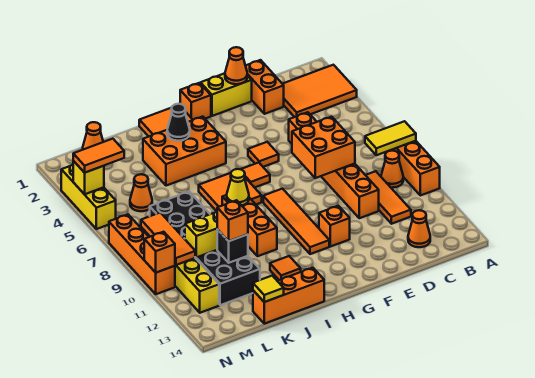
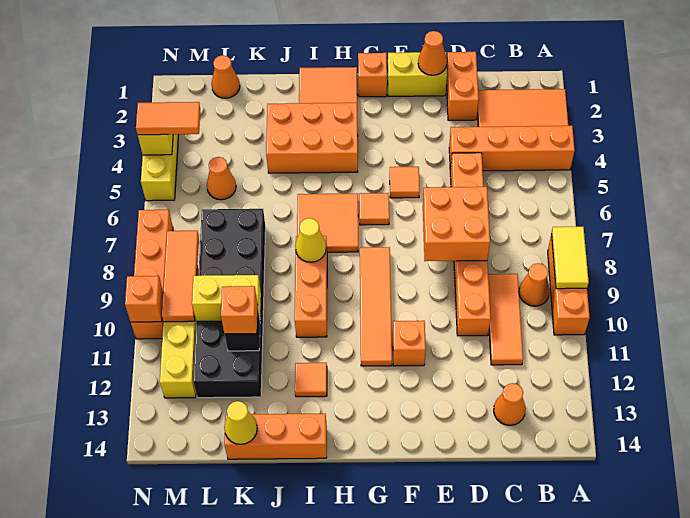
none -> orange 1x4 brick [449,126,575,171]
yellow 1x2 tile [365,121,416,155] -> yellow 1x2 tile turned to [552,227,589,289]
black 1x1 cone [167,104,190,141] -> none
yellow 1x1 tile [253,276,284,302] -> yellow 1x1 cone [224,401,257,444]

